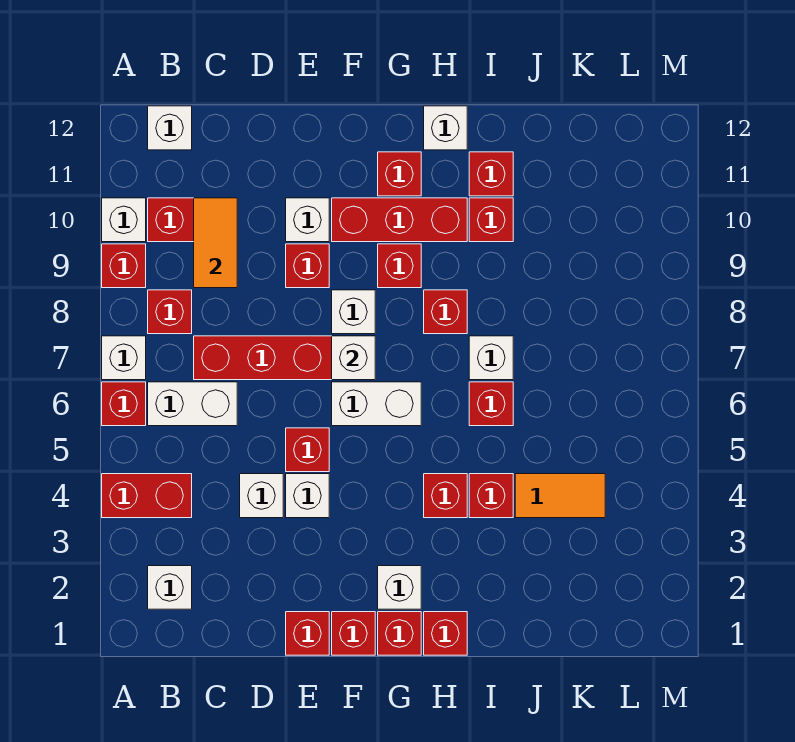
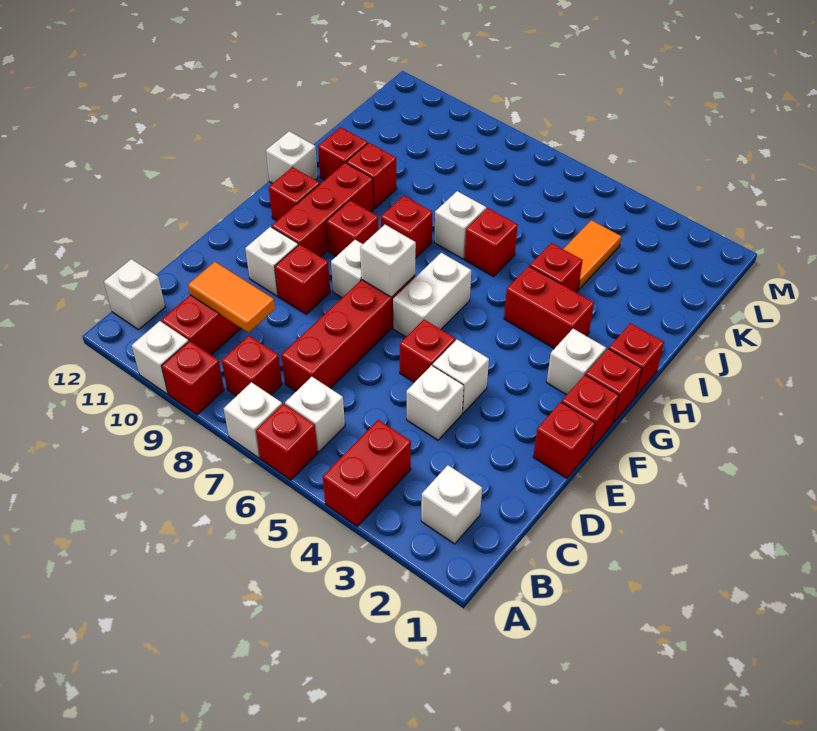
white 1x2 brick [148,382,237,426] -> white 1x1 brick [285,377,345,452]
red 1x1 brick [424,474,467,518] -> red 1x2 brick [504,266,594,349]

